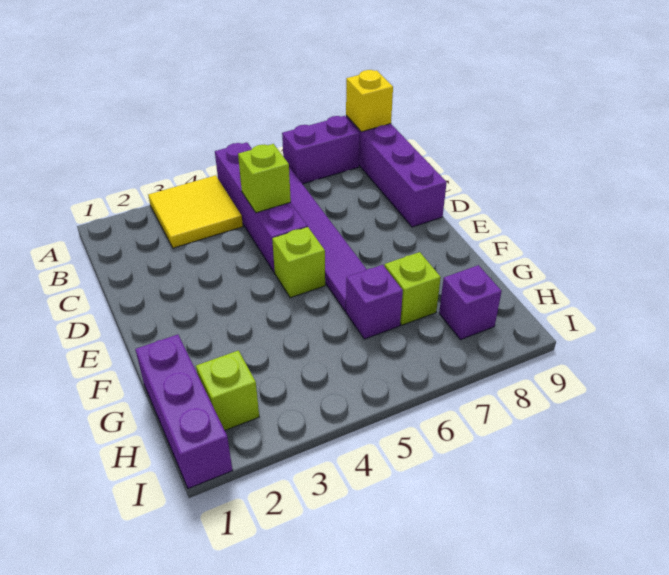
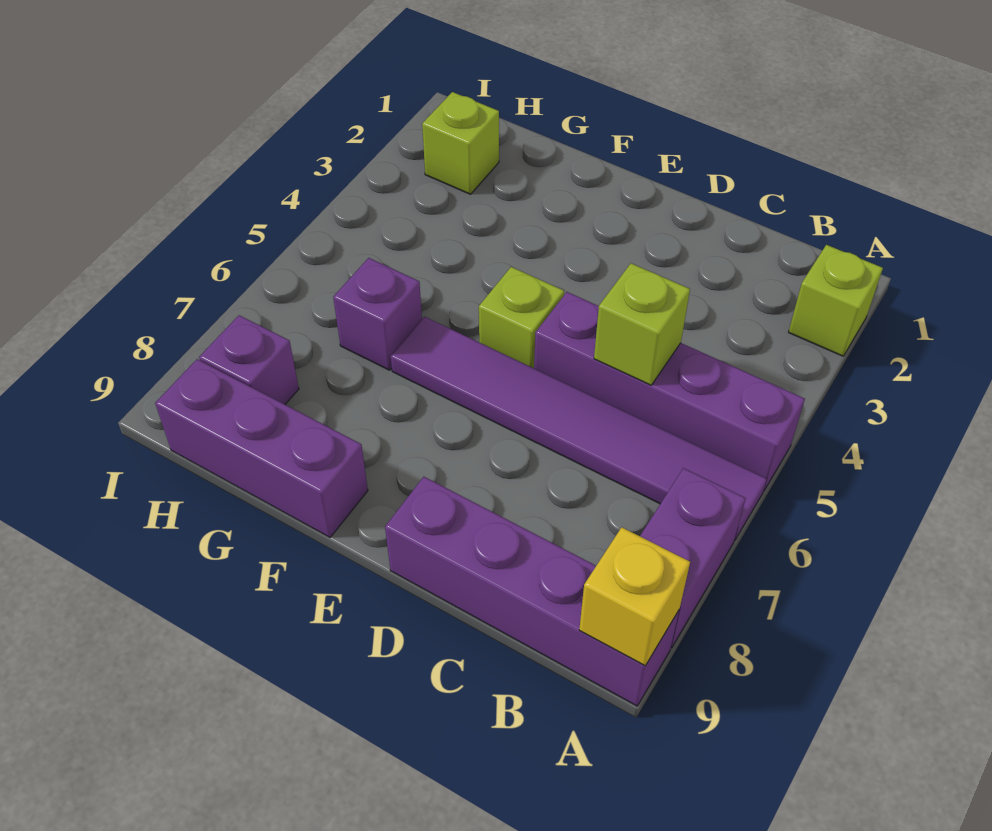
yellow 2x2 tile [148,175,243,248] -> none
purple 1x3 brick [135,335,233,489] -> purple 1x3 brick moved to [155,359,368,537]
lime 1x1 brick [384,252,441,325] -> lime 1x1 brick moved to [789,245,883,356]

